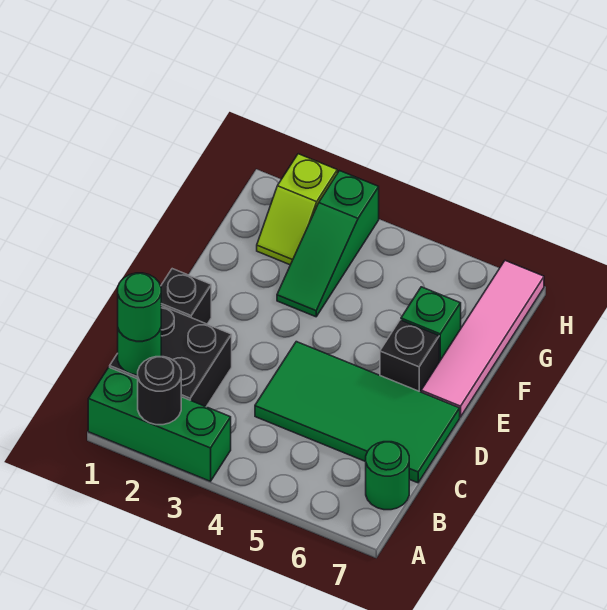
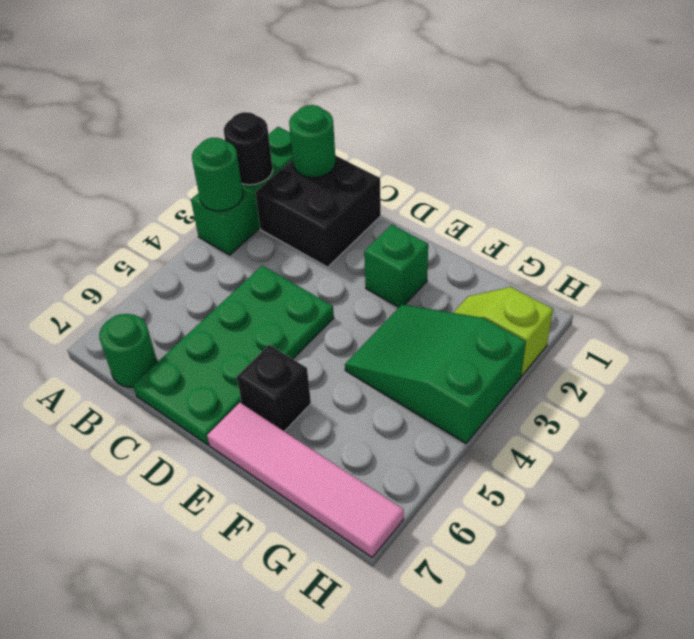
green 1x1 round brick [118,273,161,341] -> green 1x1 round brick moved to [192,138,243,211]
green 2x4 tile [255,342,460,483] -> green 2x4 plate [133,265,334,445]
black 1x1 brick [161,269,211,324] -> none
green 1x3 slope [277,171,379,317] -> green 2x3 slope [345,304,526,443]
green 1x1 brick [401,287,461,362] -> green 1x1 brick moved to [364,225,428,307]

